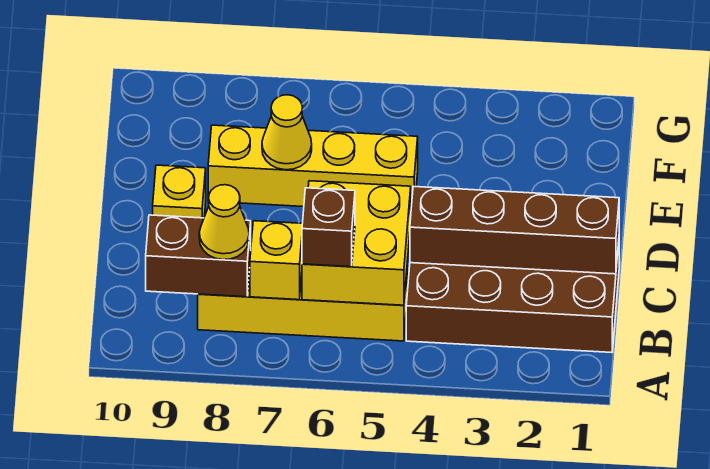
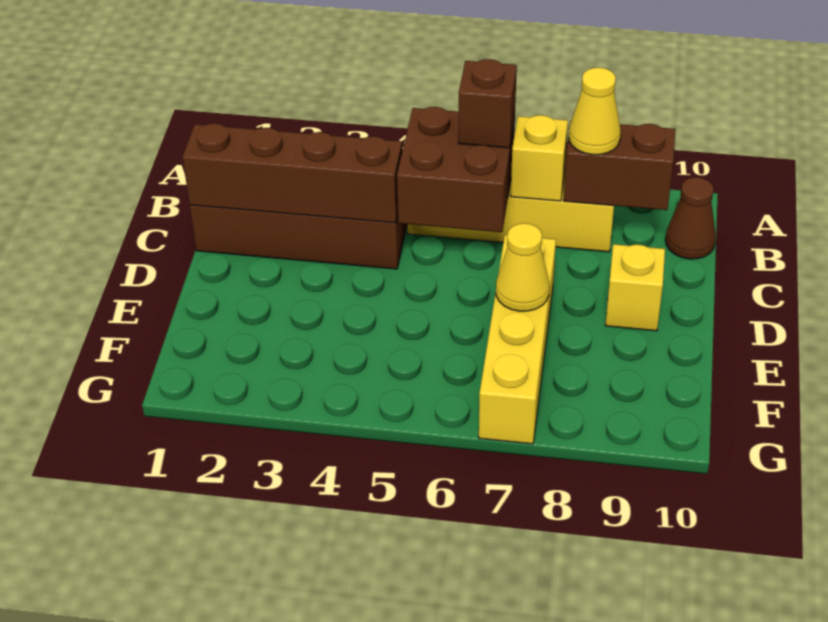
yellow 2x2 brick [302,181,411,305] -> brown 2x2 brick [397,107,515,232]
none -> brown 1x1 cone [665,177,716,259]
yellow 1x4 brick [208,125,418,207] -> yellow 1x4 brick turned to [479,235,556,444]

